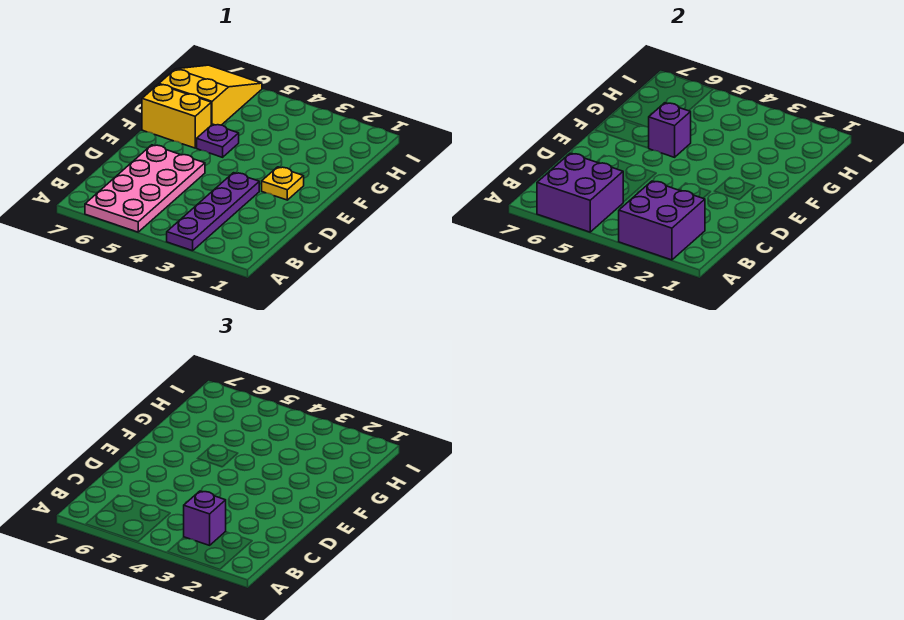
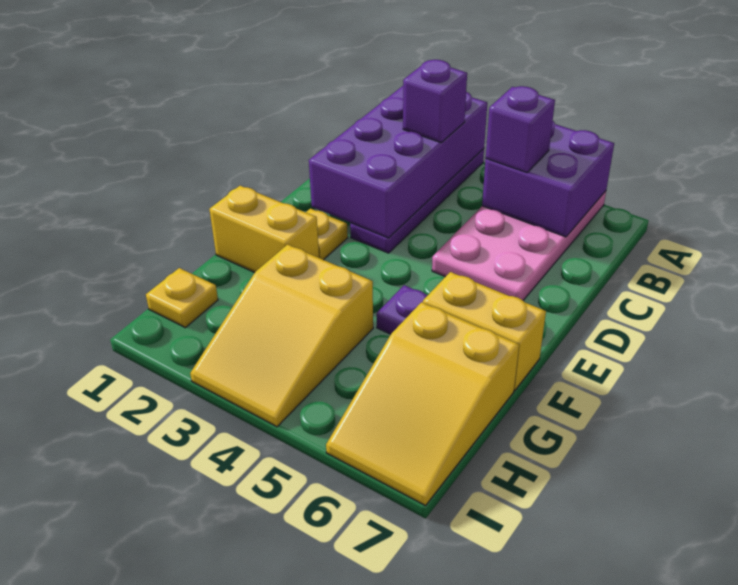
purple 2x2 brick [619,181,705,260] -> purple 2x4 brick [309,86,487,238]
none -> yellow 1x2 brick [209,186,319,272]
purple 1x1 brick [648,103,691,157] -> purple 1x1 brick moved to [486,86,555,172]
none -> yellow 2x3 slope [190,244,373,427]
none -> yellow 1x1 plate [146,268,218,328]

